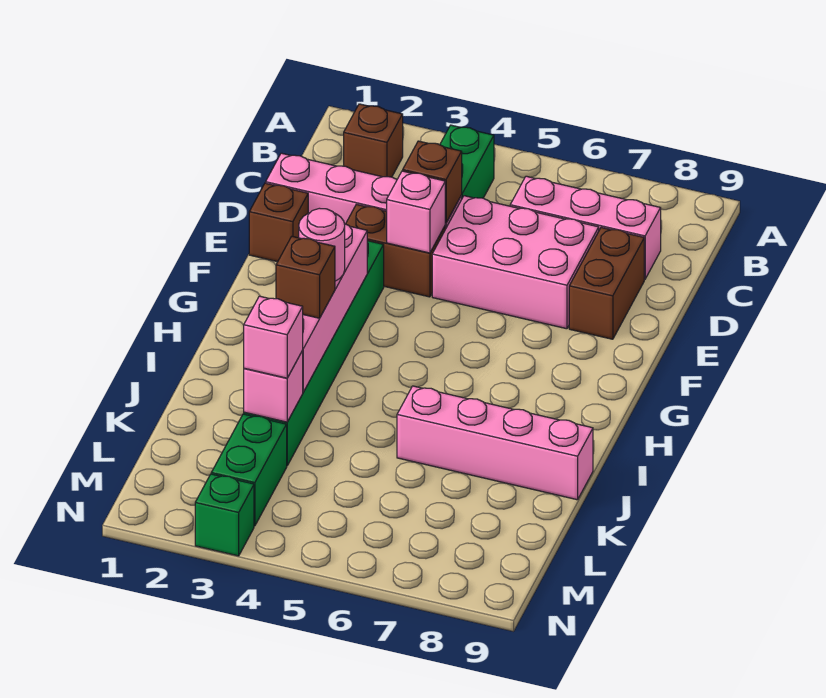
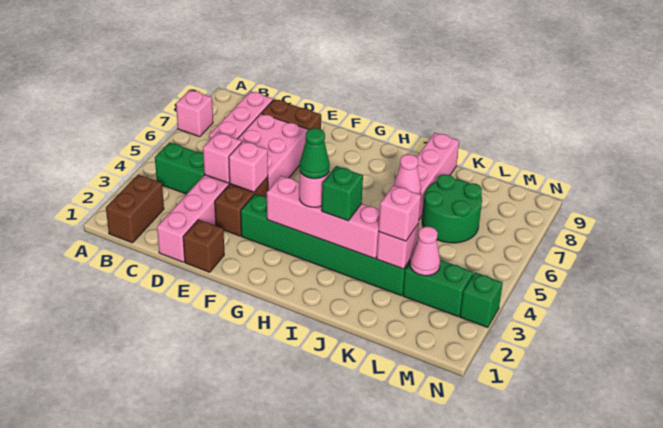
none -> pink 1x1 brick [176,90,213,137]
brown 1x1 brick [344,104,403,177] -> brown 1x2 brick [106,174,164,243]
brown 1x1 brick [403,141,462,223] -> pink 1x1 brick [203,132,242,183]
none -> green 1x1 cone [300,128,330,179]
brown 1x1 brick [276,236,335,318] -> green 1x1 brick [322,166,363,221]
none -> pink 1x1 cone [394,154,421,194]
none -> green 2x2 round brick [422,174,482,243]
none -> pink 1x1 cone [410,226,440,276]

